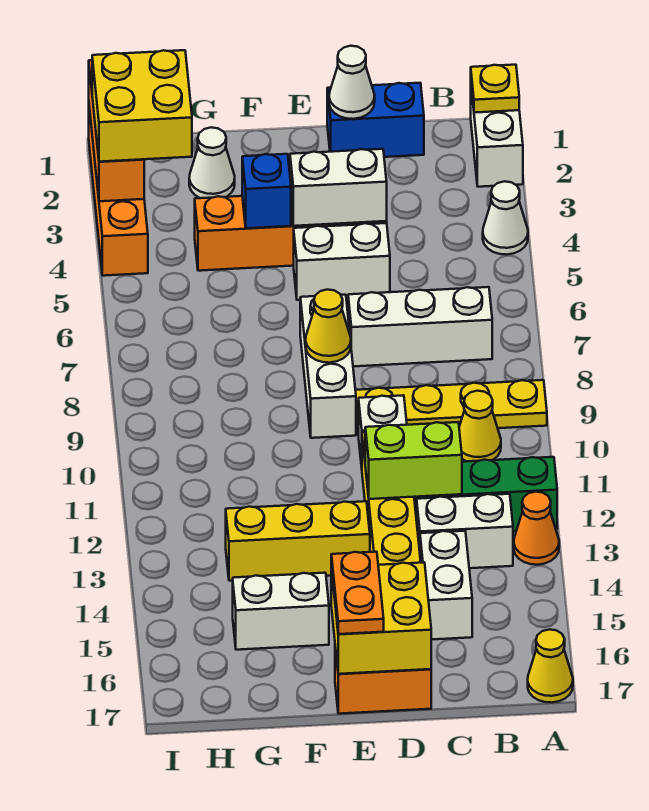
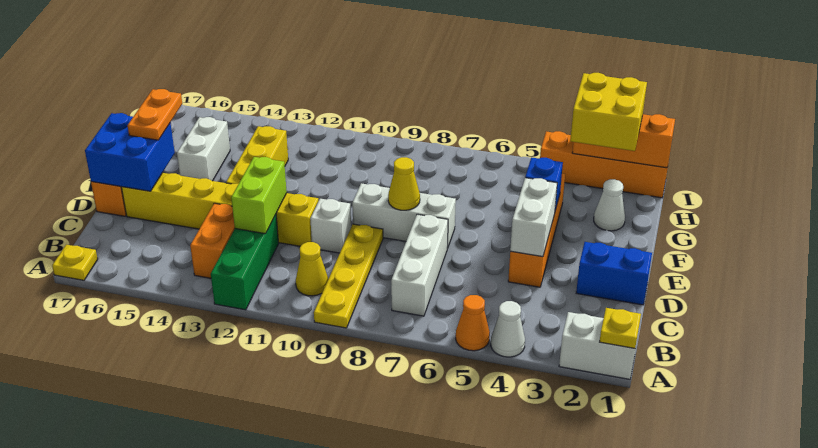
orange 1x1 cone [514,492,559,565] -> orange 1x1 cone moved to [456,295,490,351]
yellow 1x1 cone [528,629,573,703] -> yellow 1x1 plate [52,245,98,280]
white 1x2 brick [417,494,513,568] -> orange 1x2 brick [190,203,235,278]
blue 1x2 brick [327,83,424,157] -> blue 1x2 brick turned to [576,242,652,305]
white 1x2 brick [420,531,472,640] -> none
white 1x1 cone [329,46,375,119] -> none
white 1x2 brick [294,223,390,300] -> none
yellow 2x2 brick [331,563,431,674] -> blue 2x2 brick [85,113,175,191]
orange 1x2 plate [331,552,384,634] -> orange 1x2 plate turned to [128,89,182,140]

